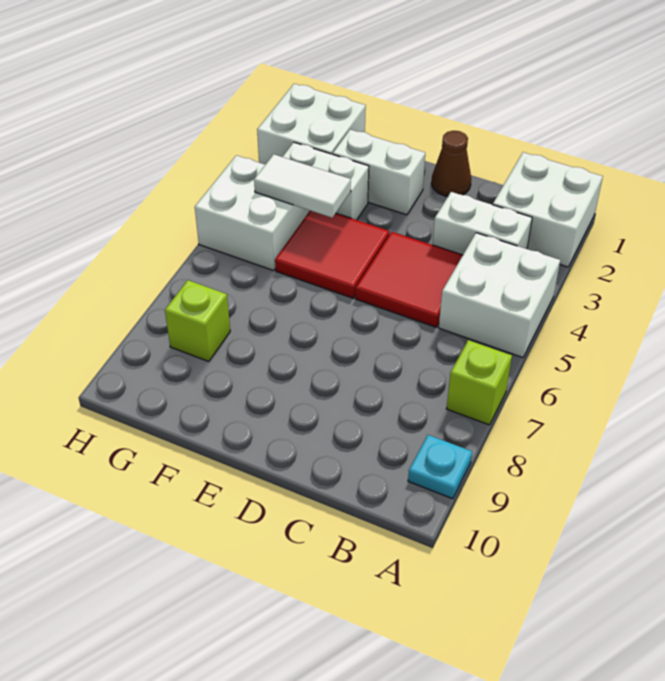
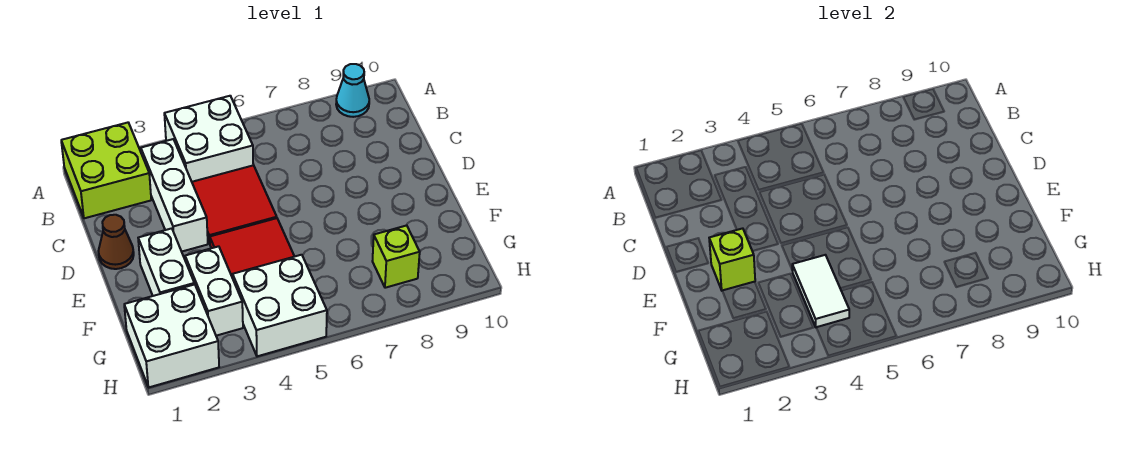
white 2x2 brick [493,152,603,267] -> lime 2x2 brick [61,123,151,218]
lime 1x1 brick [446,340,512,425] -> lime 1x1 brick moved to [709,228,755,290]
cyan 1x1 plate [408,435,472,499] -> cyan 1x1 cone [336,64,369,117]
white 1x2 brick [433,192,532,255] -> white 1x3 brick [141,139,208,252]

